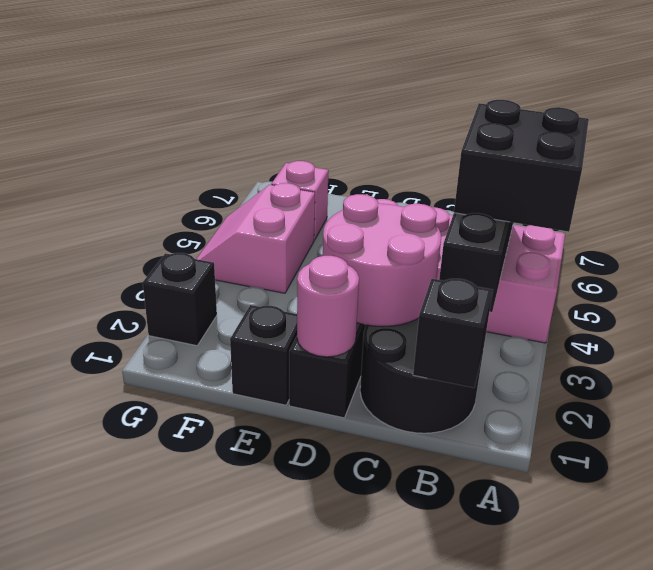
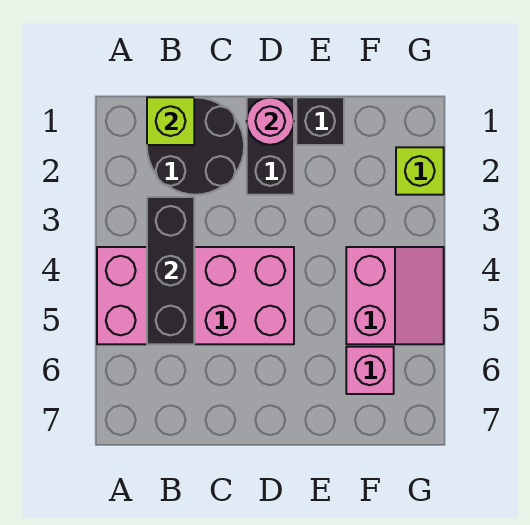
black 2x2 brick [454,100,589,232] -> none
black 1x1 brick [413,279,493,388] -> lime 1x1 brick [147,97,194,145]
pink 2x2 round brick [323,194,441,327] -> none
black 1x1 brick [143,253,217,346] -> lime 1x1 brick [396,147,444,195]

